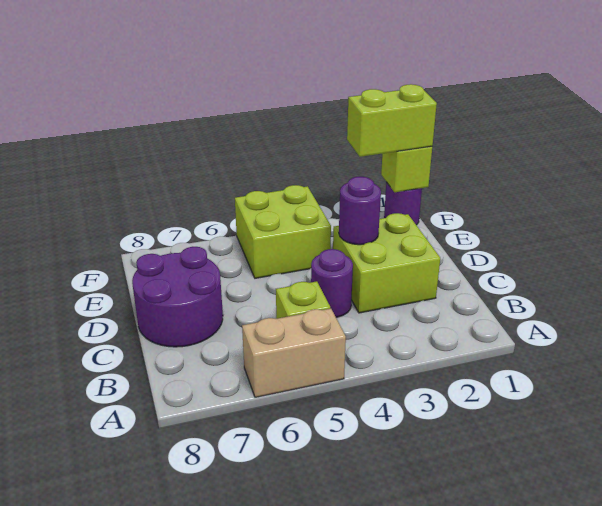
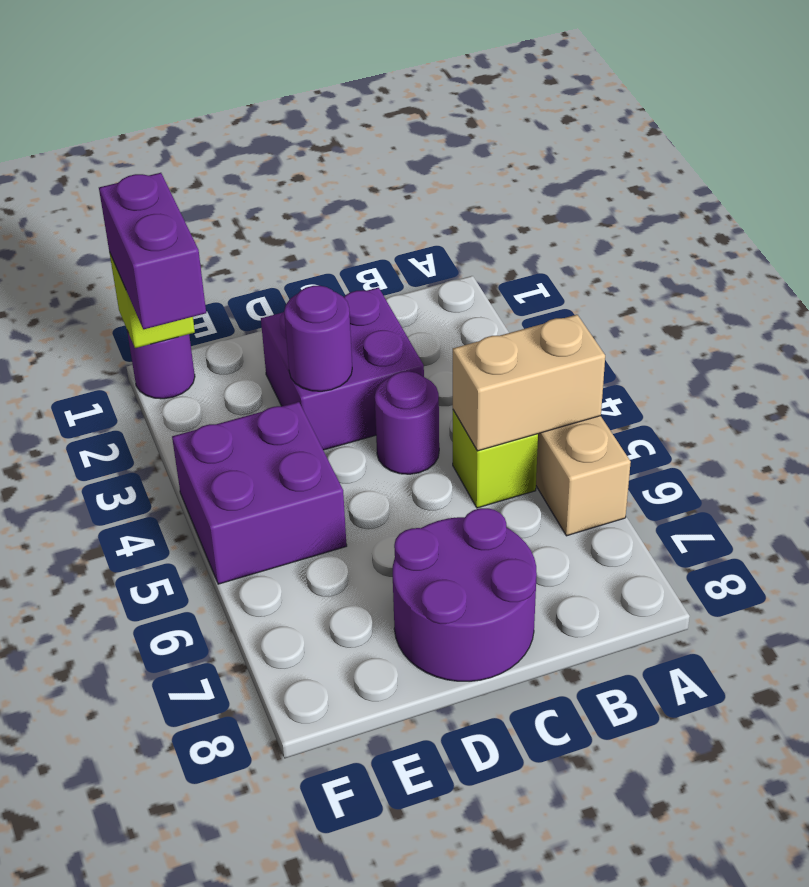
none -> tan 1x2 brick [453,315,605,451]
lime 2x2 brick [333,213,440,313] -> purple 2x2 brick [261,288,424,450]
lime 2x2 brick [235,185,331,278] -> purple 2x2 brick [172,402,347,584]
lime 1x2 brick [347,84,437,157] -> purple 1x2 brick [99,173,206,329]

